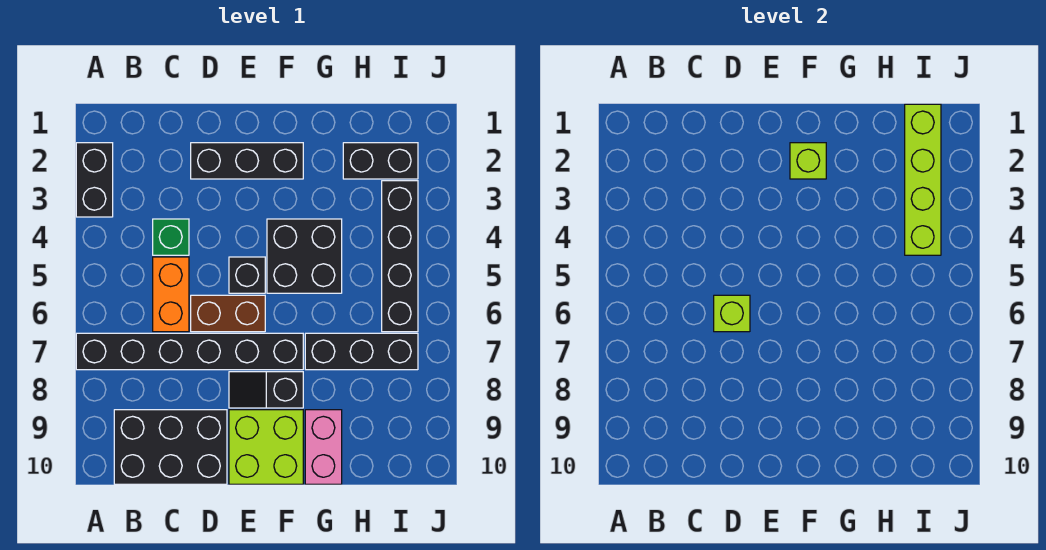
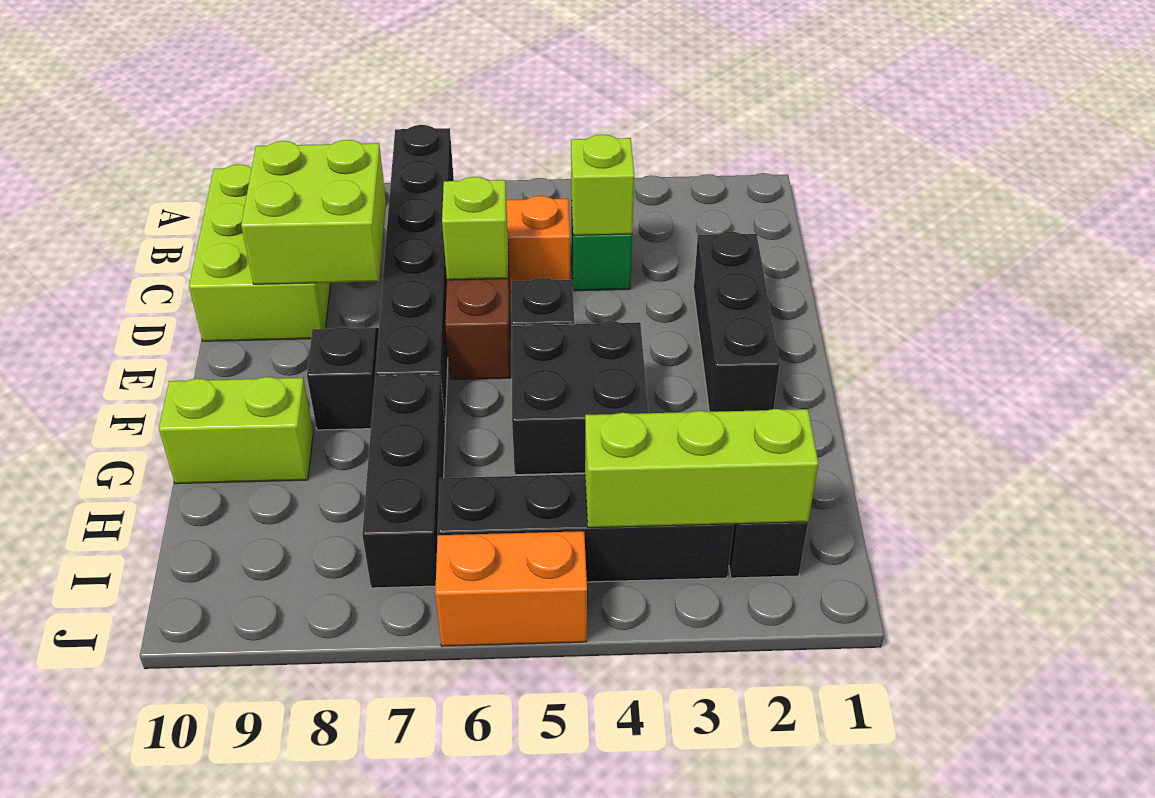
black 1x2 brick [76,143,113,217] -> none
black 2x3 brick [114,410,227,484] -> lime 2x3 brick [189,164,331,341]
lime 2x2 brick [229,410,303,484] -> lime 2x2 brick moved to [241,140,386,284]
lime 1x1 brick [790,143,826,179] -> lime 1x1 brick moved to [571,135,634,235]
pink 1x2 brick [305,410,342,484] -> lime 1x2 brick [159,377,313,484]
lime 1x4 brick [905,104,941,255] -> lime 1x3 brick [585,409,818,528]
none -> orange 1x2 brick [435,531,587,646]

